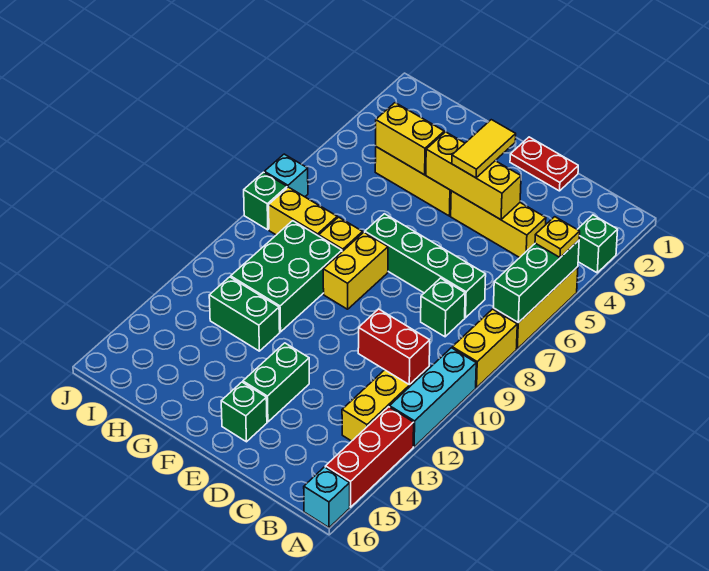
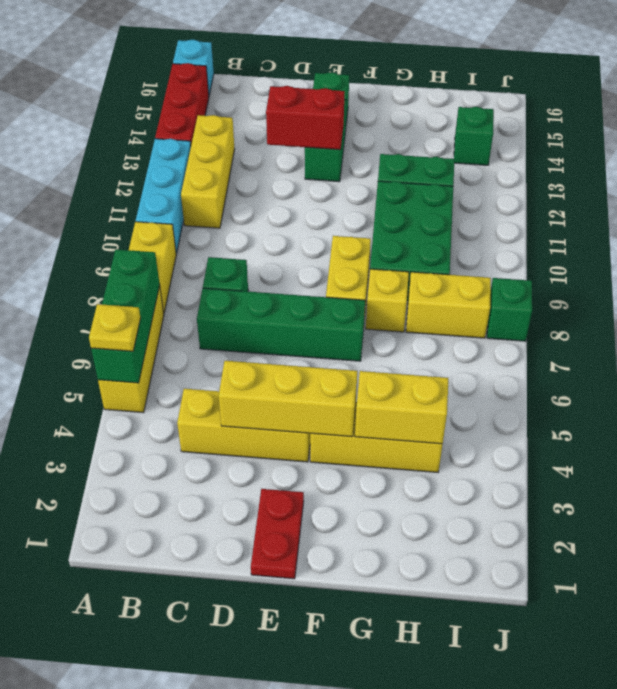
green 1x1 brick [577,215,618,273] -> green 1x1 brick moved to [454,107,494,165]
red 1x2 brick [358,309,430,385] -> red 1x2 brick moved to [266,86,345,150]
red 1x2 plate [510,137,578,191] -> red 1x2 plate turned to [251,489,304,579]
yellow 1x2 tile [452,120,516,178] -> none
cyan 1x1 brick [264,154,308,197] -> none

